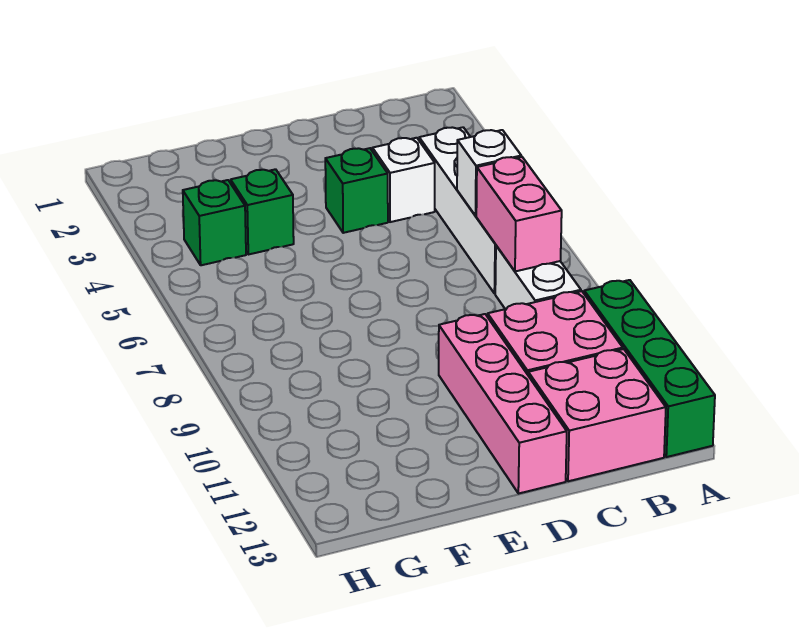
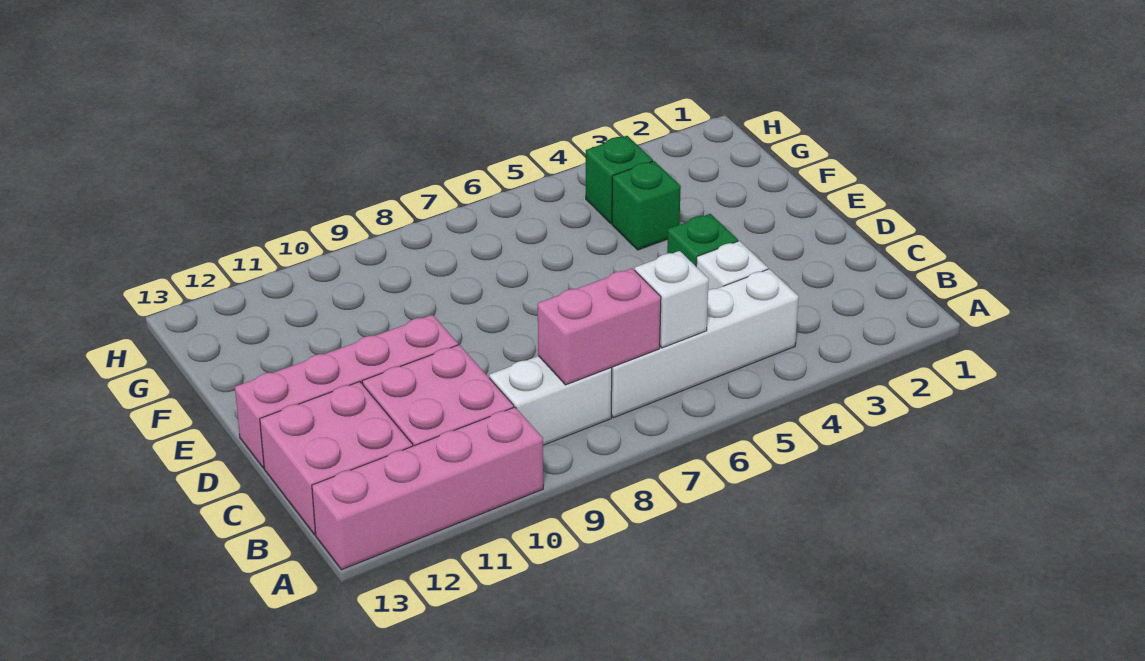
green 1x4 brick [584,280,715,457] -> pink 1x4 brick [312,407,543,570]

